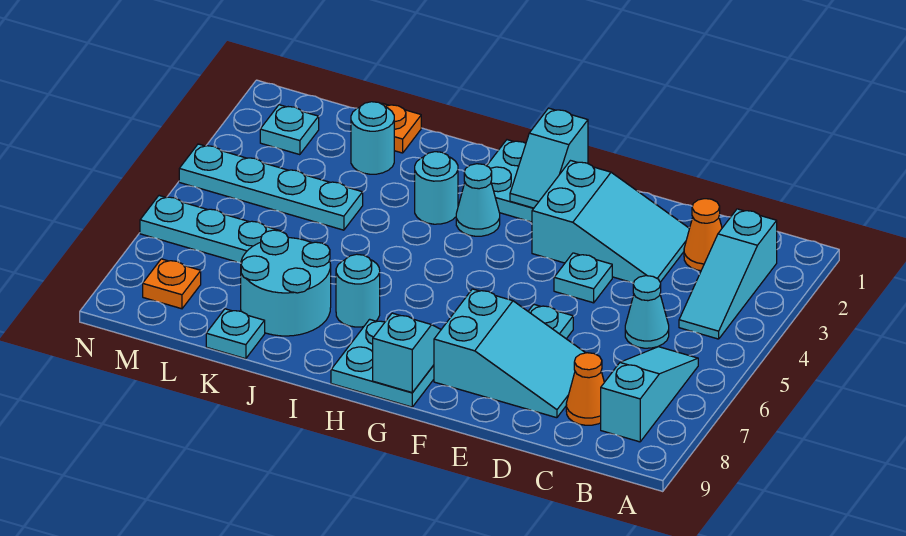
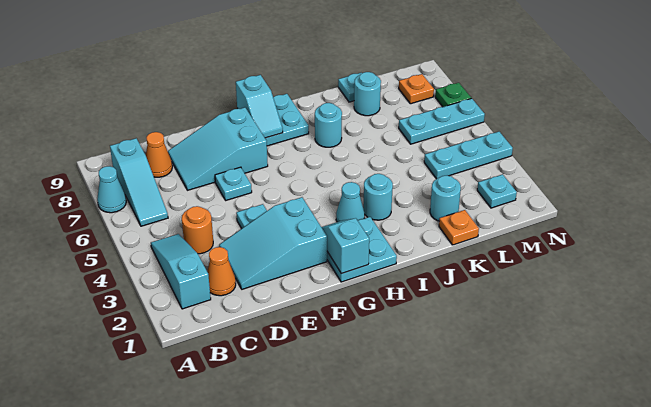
none -> orange 1x1 round brick [182,206,213,254]
cyan 1x1 cone [625,276,669,348] -> cyan 1x1 cone moved to [97,166,126,213]
cyan 2x2 round brick [241,230,331,336] -> cyan 1x1 round brick [354,72,381,116]
cyan 1x4 plate [179,144,363,230] -> cyan 1x3 plate [424,132,513,179]
none -> green 1x1 plate [435,83,471,107]

